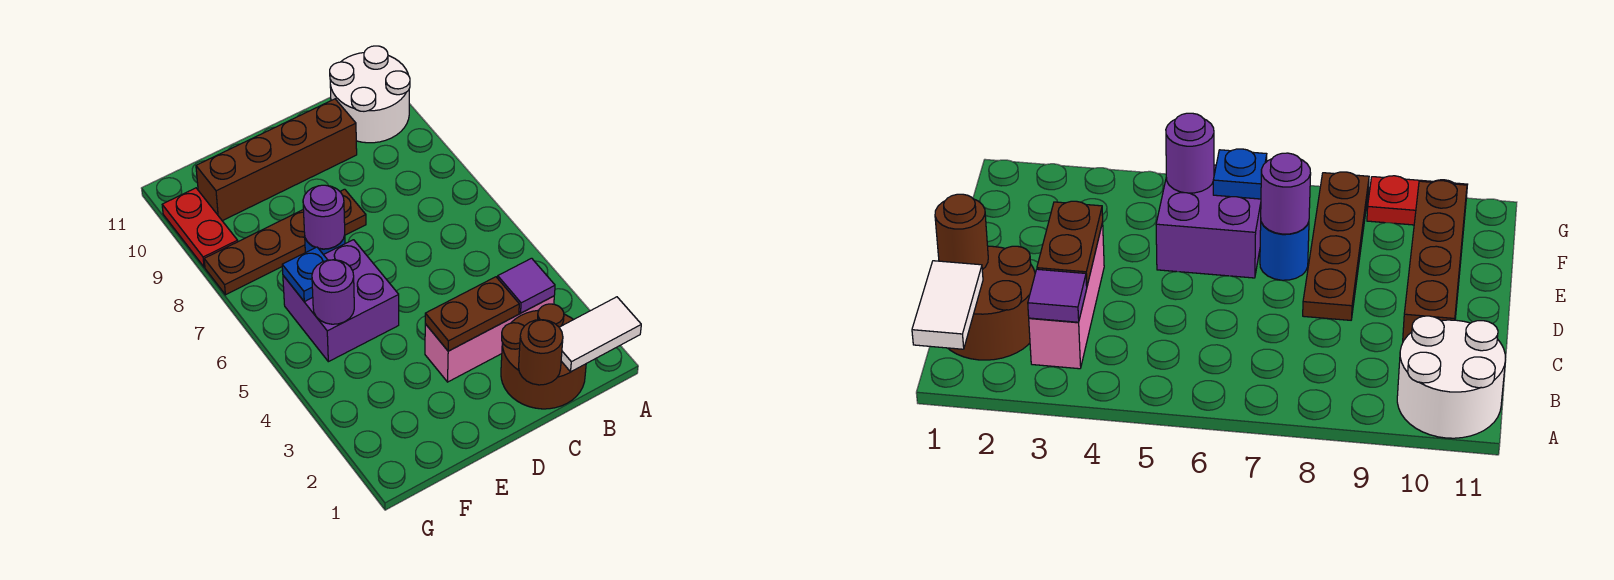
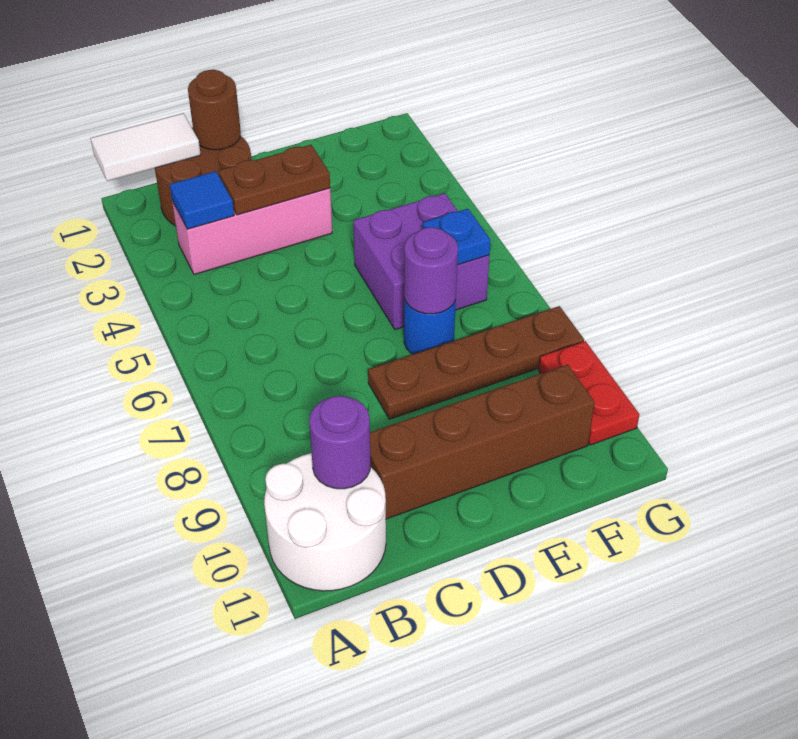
purple 1x1 tile [498,258,555,313] -> blue 1x1 tile [169,171,234,229]
purple 1x1 round brick [312,260,354,324] -> purple 1x1 round brick moved to [309,396,371,489]

